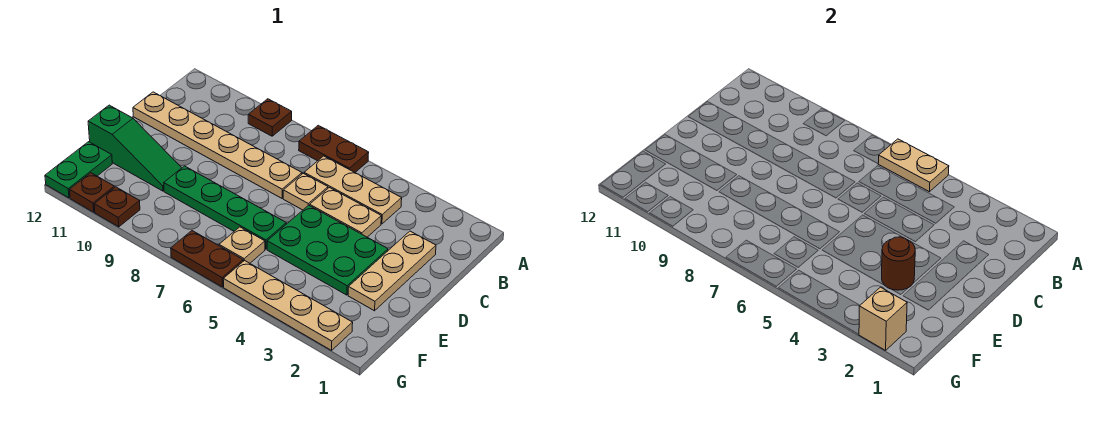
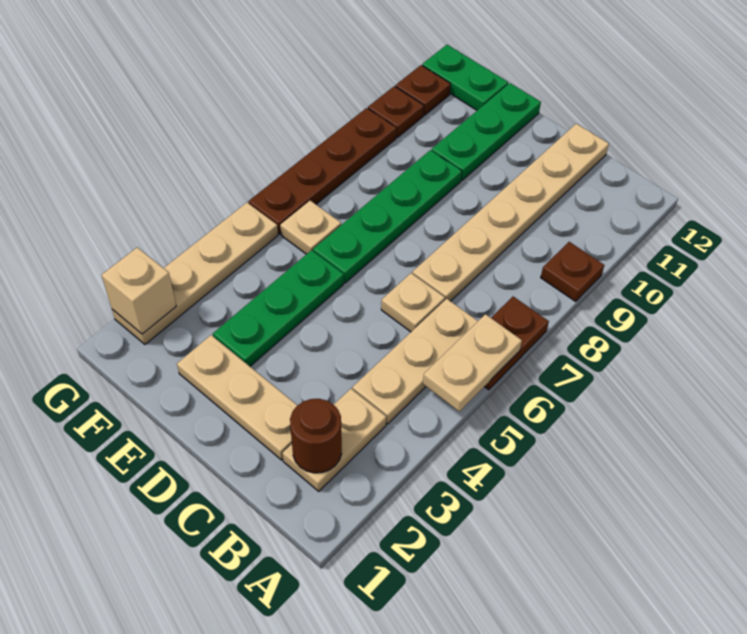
tan 1x2 plate [310,188,381,237] -> tan 1x2 plate moved to [283,389,386,491]
green 2x3 plate [267,205,388,295] -> green 1x3 plate [213,250,344,366]
brown 1x1 round brick [882,237,915,290] -> brown 1x1 round brick moved to [290,399,342,473]
green 1x3 slope [88,105,182,191] -> green 1x3 plate [432,83,541,181]
brown 1x2 plate [171,231,243,287] -> brown 1x4 plate [248,108,396,234]

